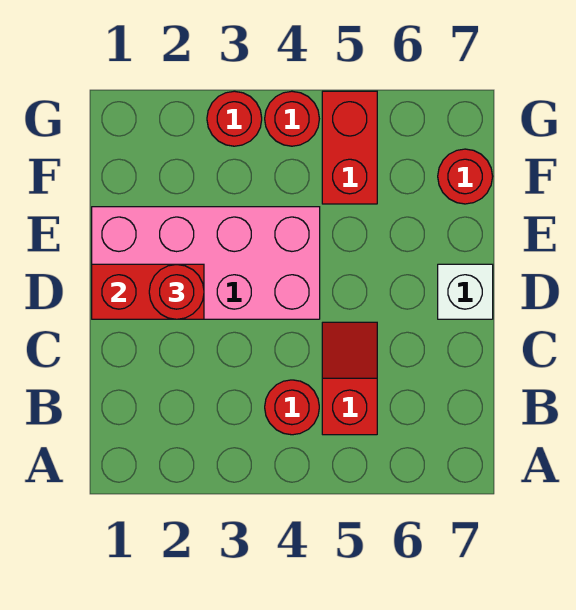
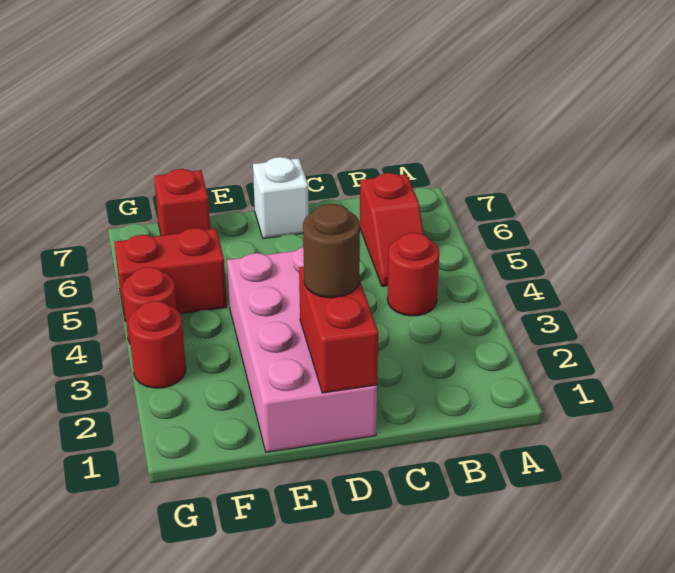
red 1x2 slope [322,322,377,435] -> red 1x2 slope turned to [360,173,424,286]
red 1x1 round brick [149,265,204,319] -> brown 1x1 round brick [303,204,360,298]
red 1x1 round brick [438,149,493,204] -> red 1x1 brick [154,169,210,236]

